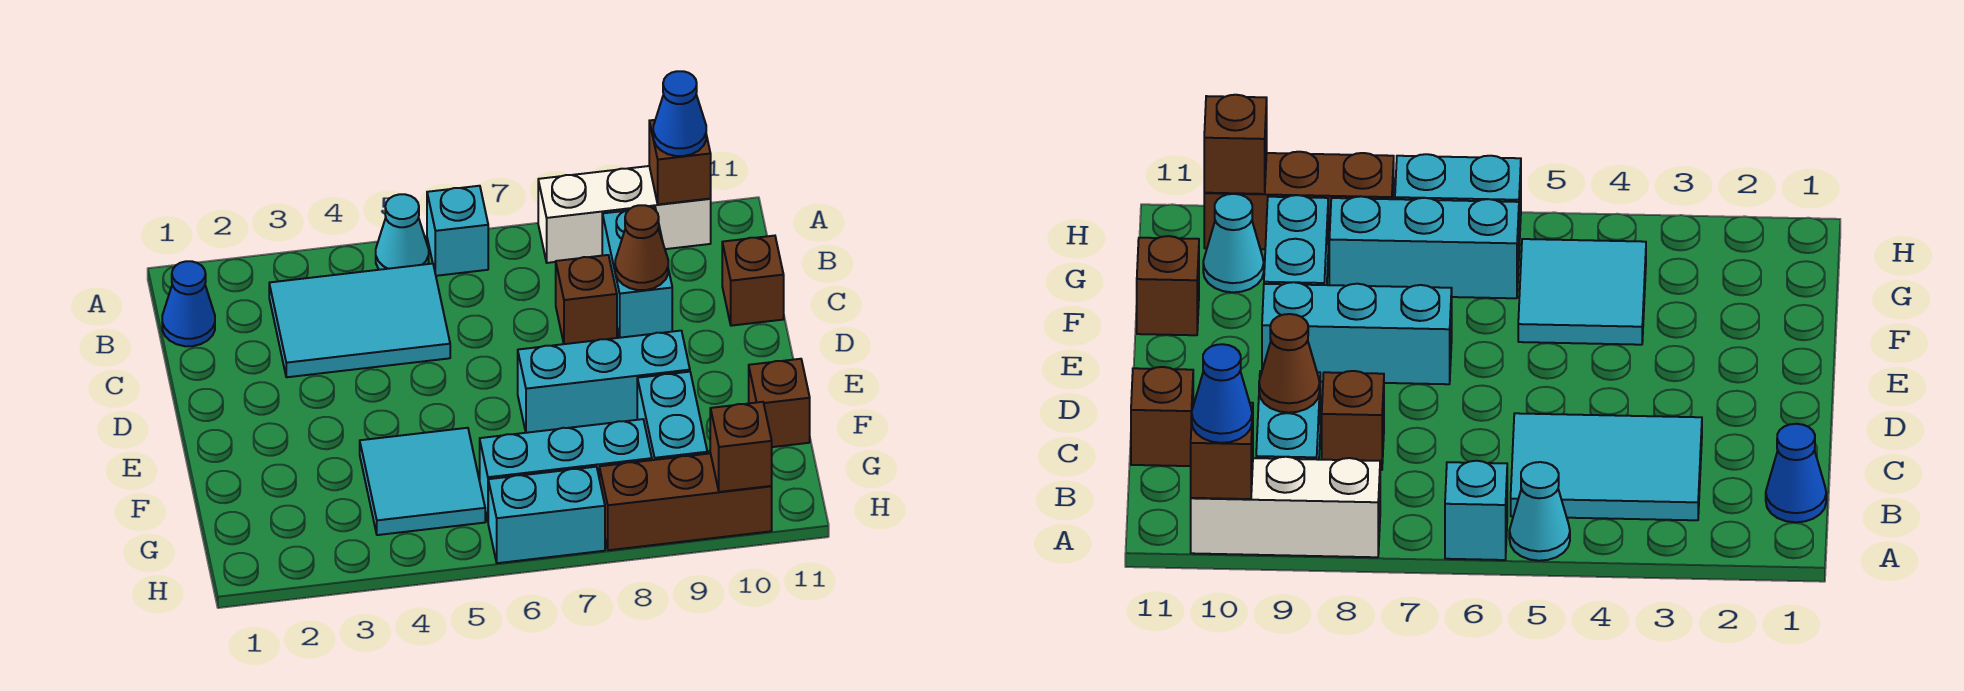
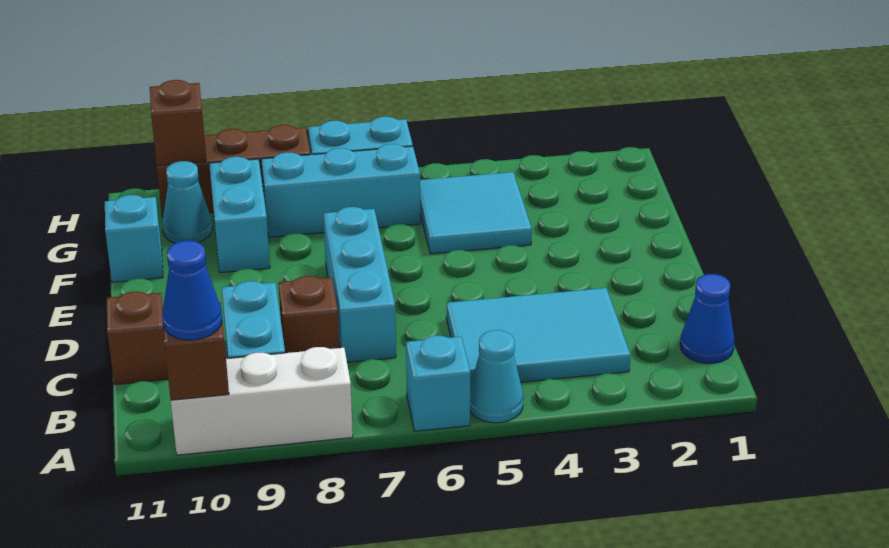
brown 1x1 cone [615,205,668,290] -> none
cyan 1x3 brick [518,331,690,433] -> cyan 1x3 brick turned to [323,207,396,362]
brown 1x1 brick [749,359,810,447] -> cyan 1x1 brick [105,195,163,282]

